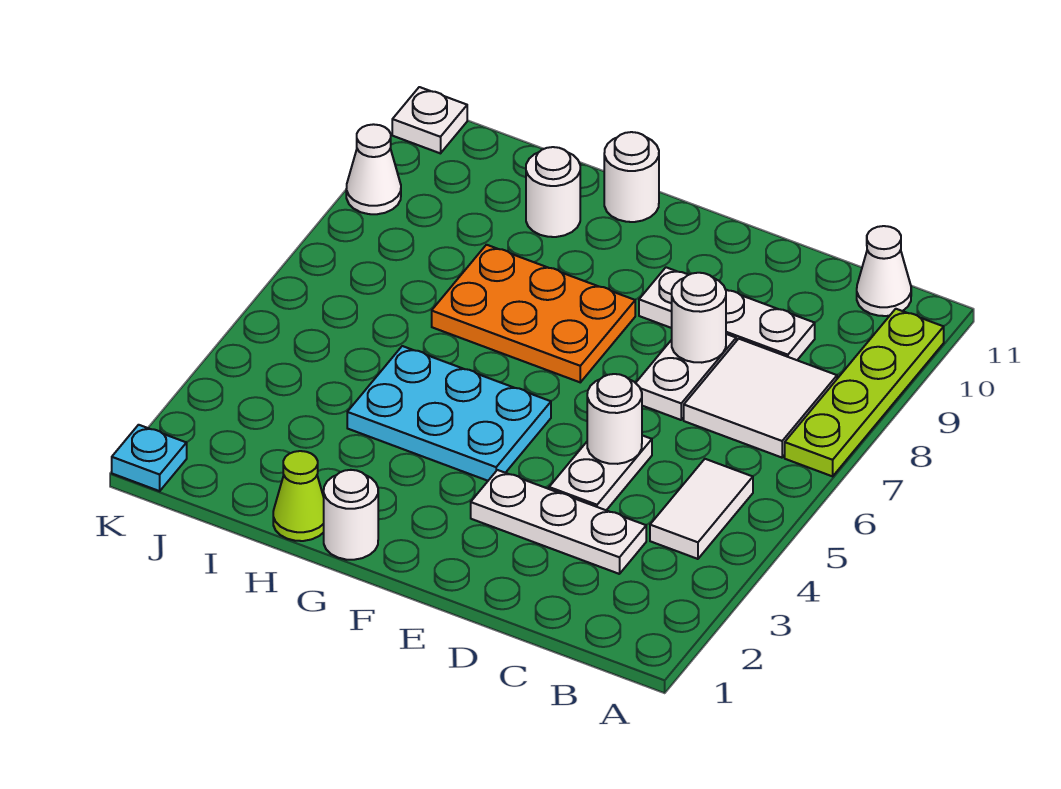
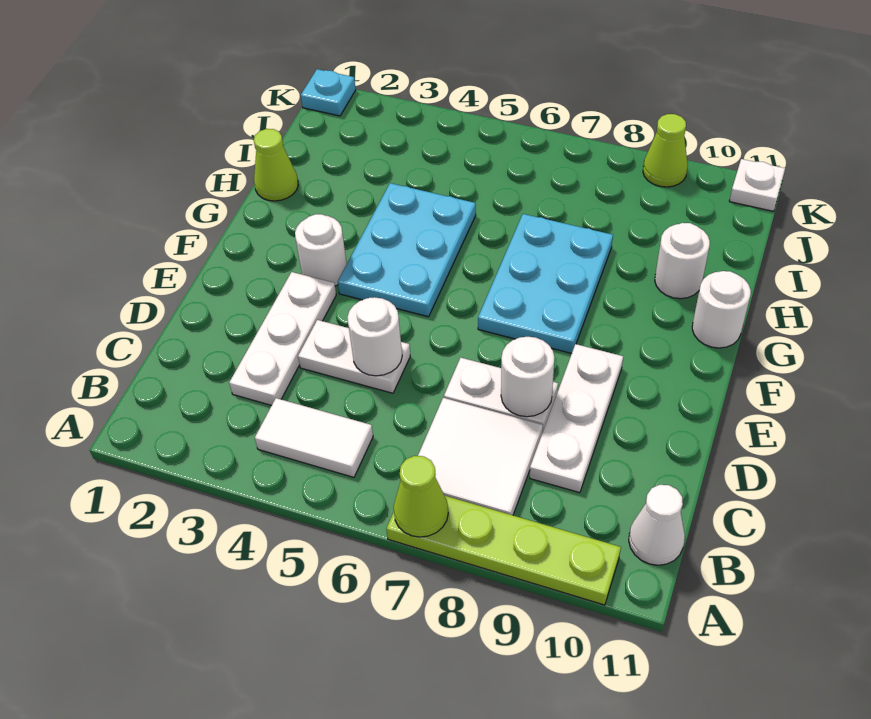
none -> lime 1x1 cone [394,456,448,537]
orange 2x3 plate [432,245,635,382] -> cyan 2x3 plate [478,214,613,353]
white 1x1 round brick [324,470,378,560] -> white 1x1 round brick moved to [295,214,347,286]
white 1x1 cone [346,124,401,214] -> lime 1x1 cone [643,114,688,187]

